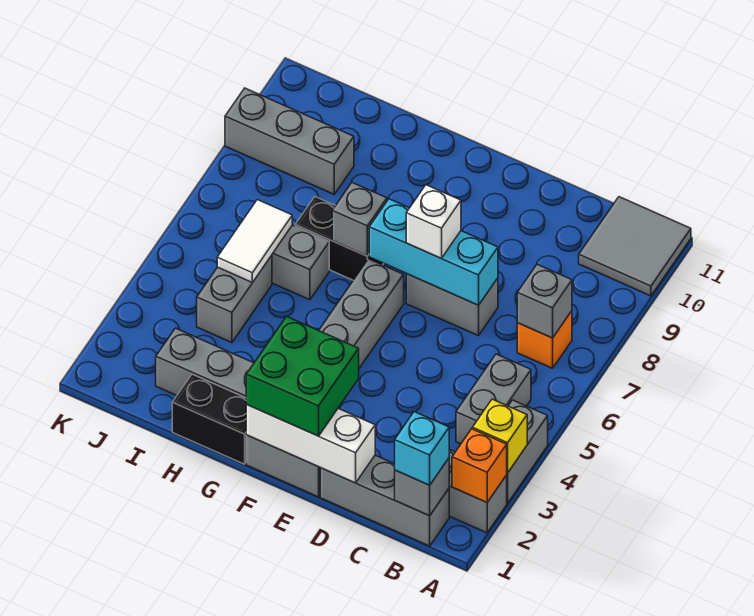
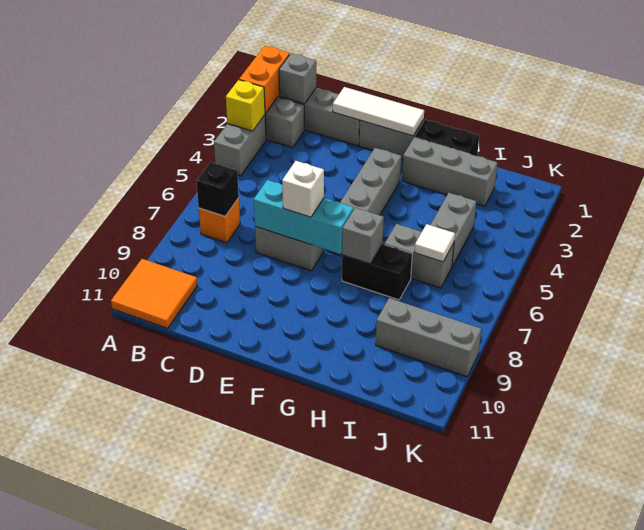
orange 1x1 brick [452,429,507,502] -> orange 1x2 brick [239,46,290,113]
grey 2x2 tile [579,197,691,296] -> orange 2x2 tile [111,259,197,328]
cyan 1x1 brick [395,412,449,485] -> none
grey 1x2 brick [456,354,531,444] -> none
grey 1x1 brick [517,264,572,338] -> black 1x1 brick [196,162,239,216]
white 1x3 brick [246,405,375,483] -> white 1x3 tile [333,87,424,136]
green 2x2 brick [246,317,359,436] -> none
white 1x2 tile [217,200,292,283] -> white 1x1 tile [415,224,455,262]

